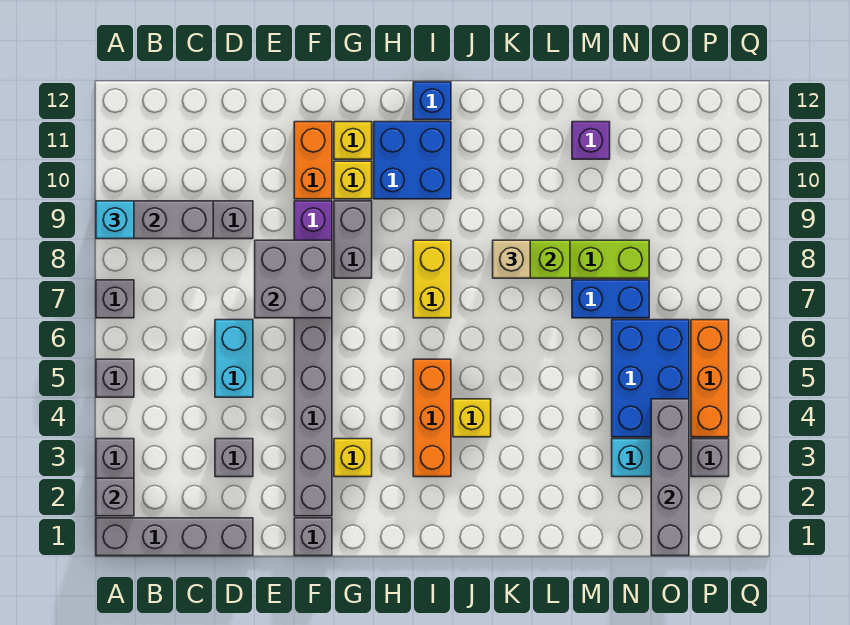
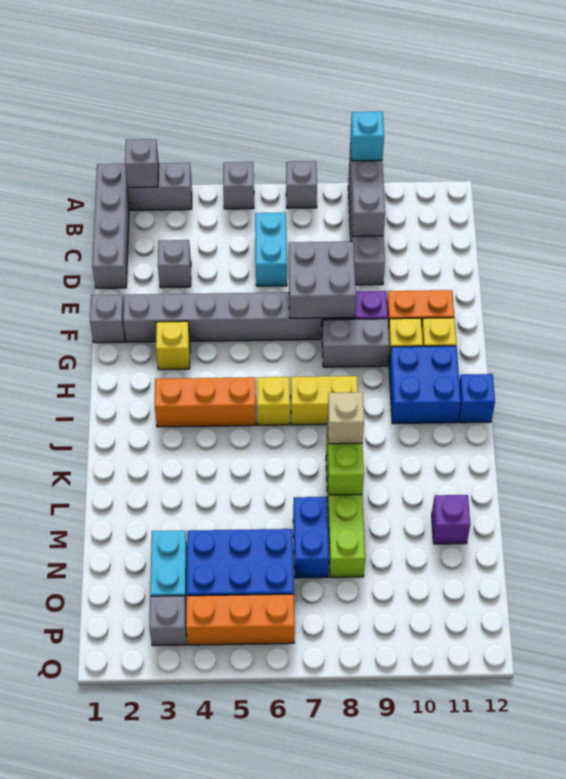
cyan 1x2 brick [215,320,253,397] -> cyan 1x2 brick turned to [255,213,287,286]
yellow 1x1 brick [453,399,491,437] -> yellow 1x1 brick moved to [257,377,290,425]
grey 1x4 brick [651,399,689,556] -> none

